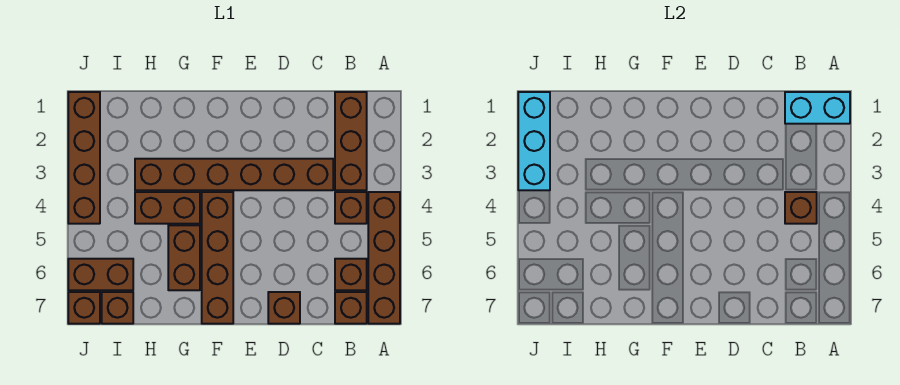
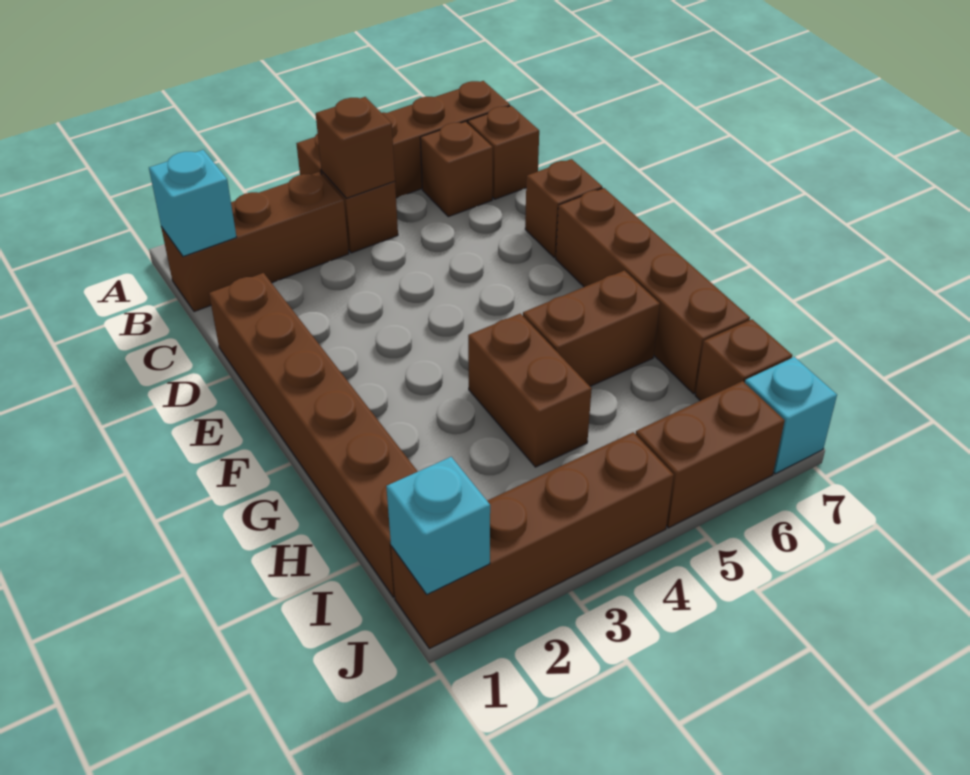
cyan 1x2 brick [785,92,850,124] -> cyan 1x1 brick [149,150,236,257]
brown 1x6 brick [135,159,333,190] -> brown 1x6 brick moved to [209,273,418,597]
brown 1x4 brick [202,192,233,324] -> brown 1x4 brick turned to [556,188,750,394]
brown 1x2 brick [68,259,133,290] -> brown 1x2 brick turned to [636,381,785,528]
cyan 1x3 brick [518,92,550,190] -> cyan 1x1 brick [386,457,490,594]
brown 1x1 brick [68,292,100,324] -> cyan 1x1 brick [745,357,837,474]

